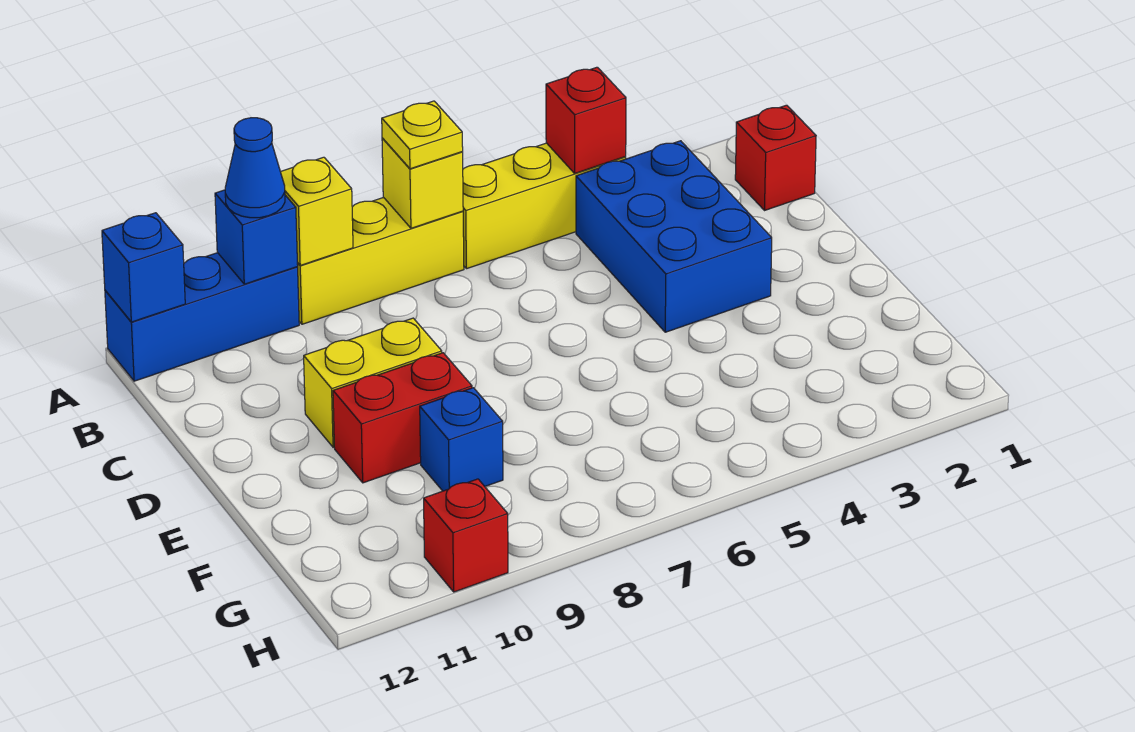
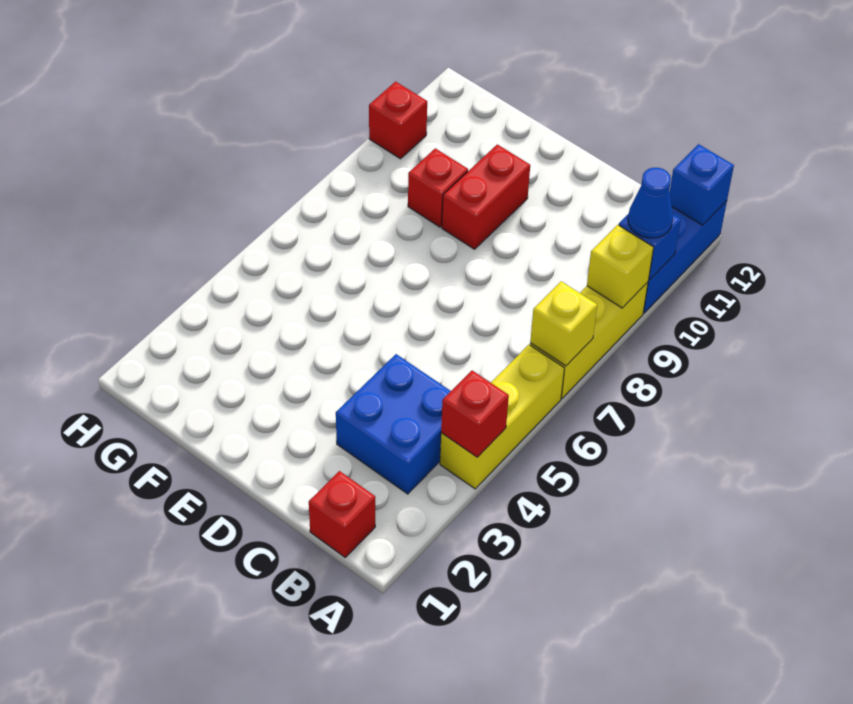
yellow 1x1 plate [382,101,463,169] -> none
blue 2x3 brick [576,141,772,332] -> blue 2x2 brick [336,354,451,494]
yellow 1x2 brick [304,318,442,447] -> none
blue 1x1 brick [420,388,503,491] -> red 1x1 brick [408,148,468,227]

